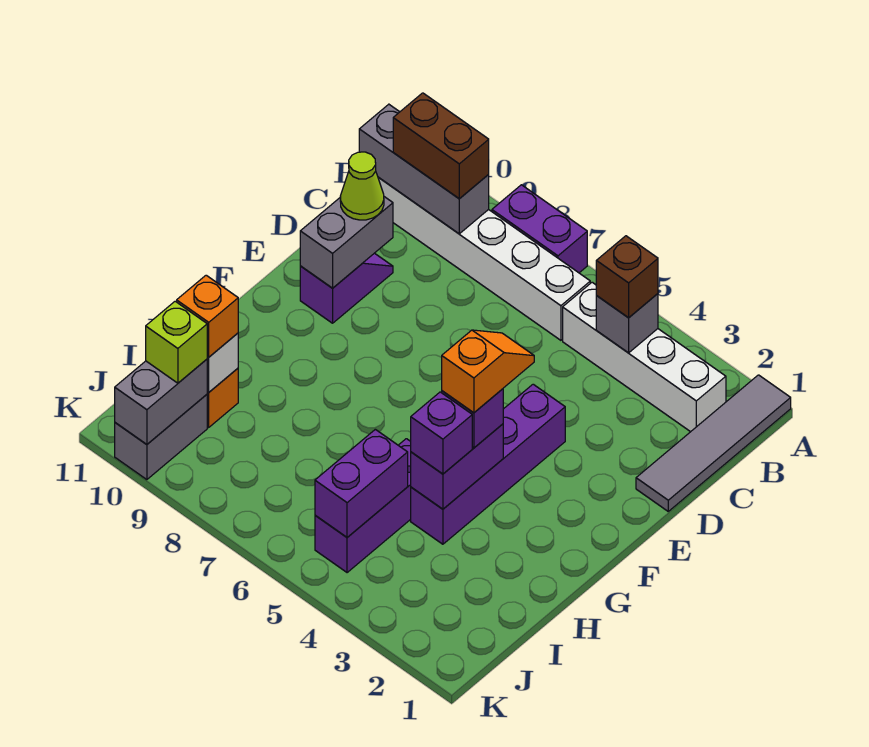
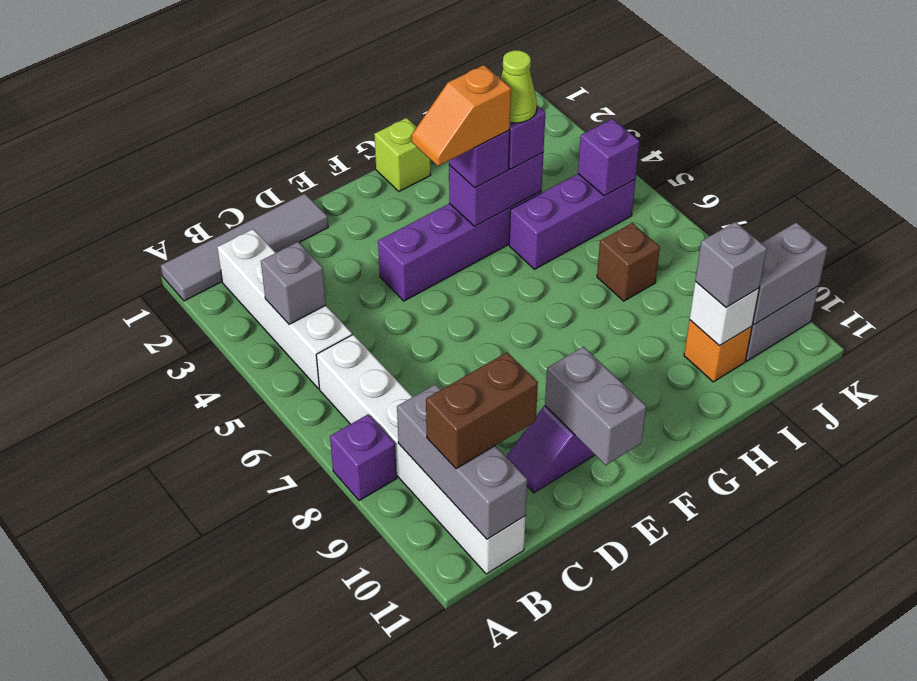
purple 1x2 brick [492,185,587,273] -> purple 1x1 brick [330,414,397,501]
brown 1x1 brick [596,236,658,318] -> brown 1x1 brick moved to [597,223,660,301]
brown 1x2 brick [393,93,489,199] -> brown 1x2 brick turned to [426,352,538,469]
grey 1x2 brick [300,197,393,288] -> grey 1x2 brick turned to [545,347,646,465]
lime 1x1 cone [340,152,384,220] -> lime 1x1 cone moved to [500,50,537,123]
purple 1x2 brick [315,429,408,537] -> purple 1x1 brick [578,119,639,196]
orange 1x1 brick [177,275,238,357] -> grey 1x1 brick [695,222,767,308]
lime 1x1 brick [146,301,207,383] -> lime 1x1 brick moved to [374,118,431,191]

